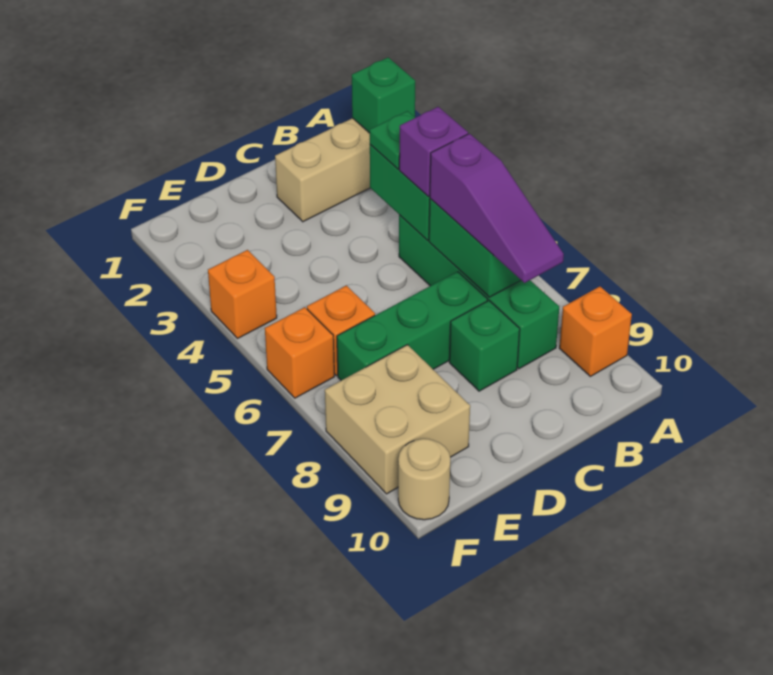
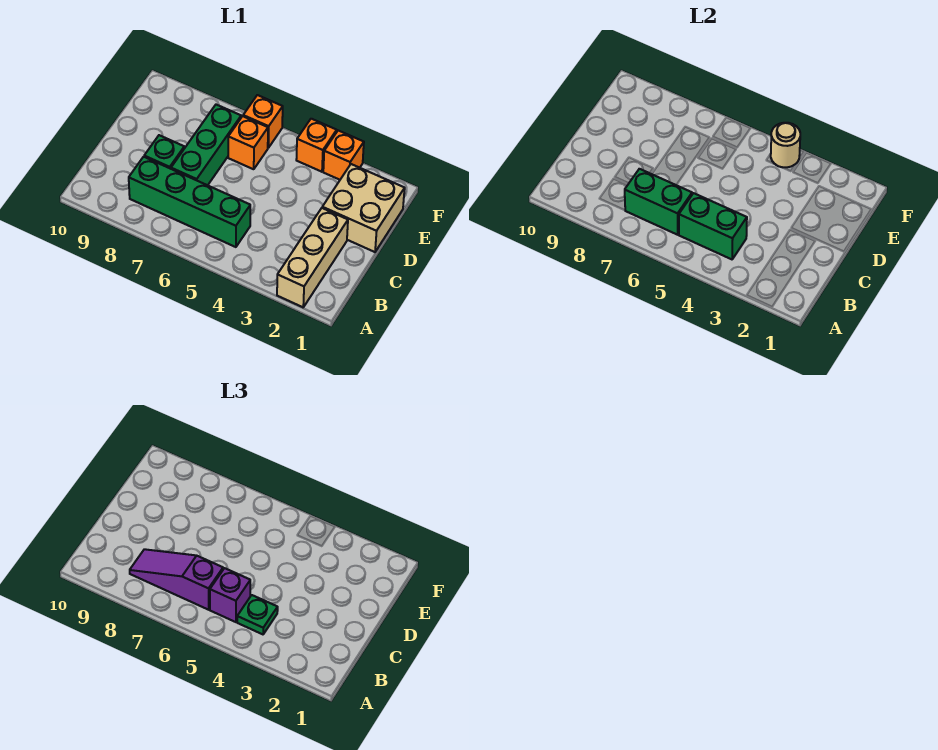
green 1x1 brick [352,57,415,133] -> none
orange 1x1 brick [559,287,632,376] -> orange 1x1 brick moved to [323,131,364,180]
tan 2x2 brick [325,345,470,494] -> tan 2x2 brick moved to [322,164,405,252]
tan 1x1 round brick [398,439,450,520] -> tan 1x1 round brick moved to [771,123,800,168]

